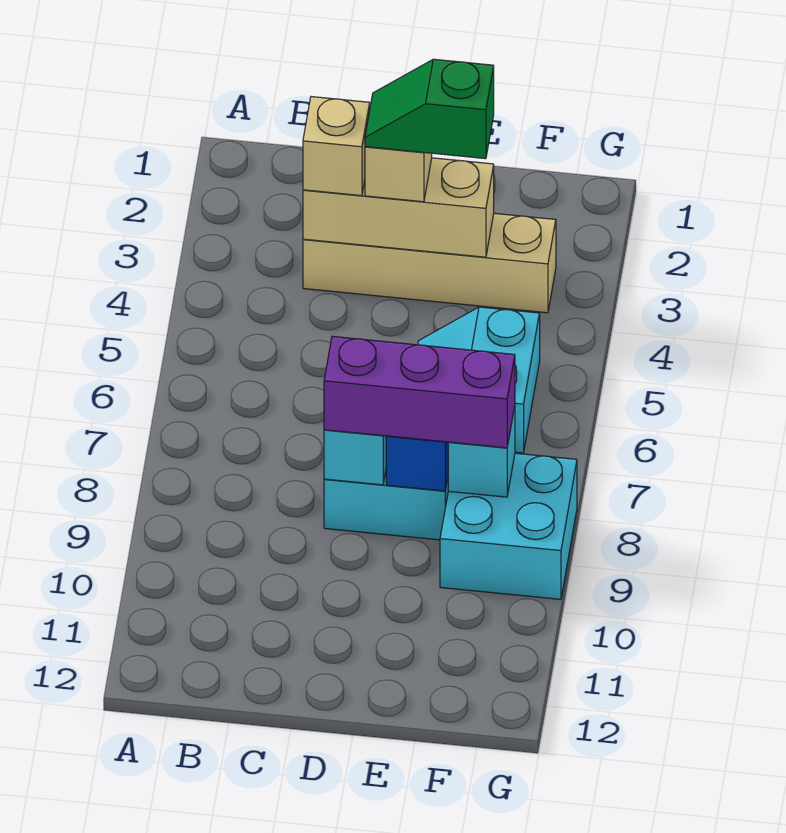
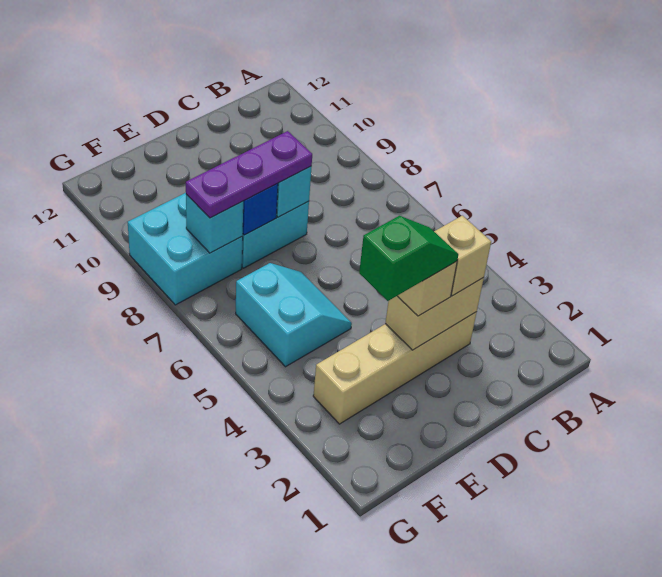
tan 1x3 brick [303,158,494,257] -> tan 1x2 brick [385,278,484,350]
purple 1x3 brick [324,336,515,448] -> purple 1x3 plate [186,131,312,218]

